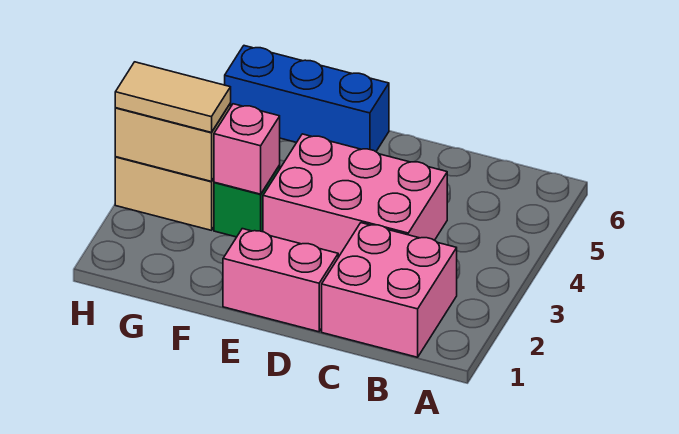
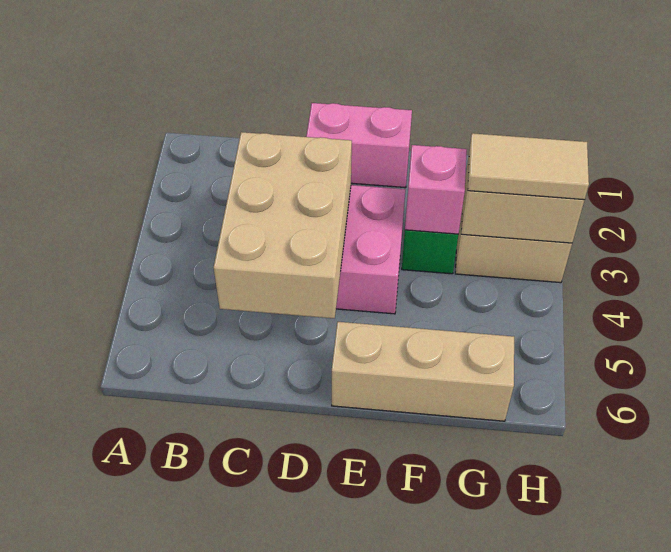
pink 2x2 brick [322,223,457,357] -> none
none -> tan 2x3 brick [214,132,352,318]
blue 1x3 brick [225,46,389,152] -> tan 1x3 brick [332,322,514,421]

